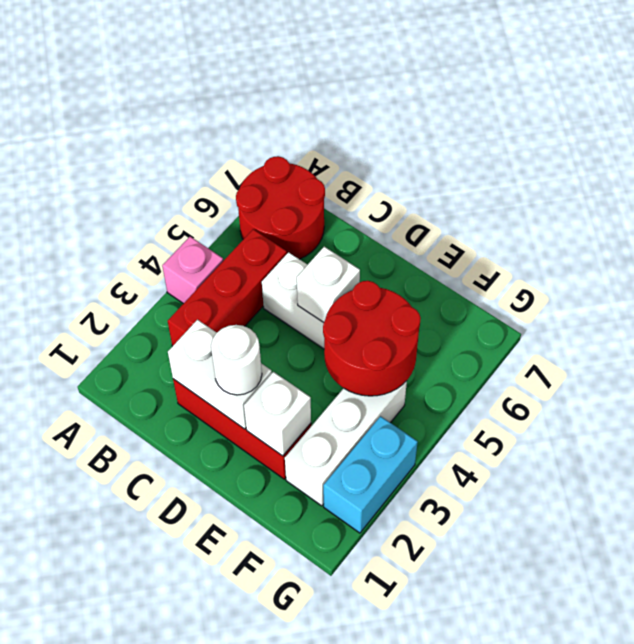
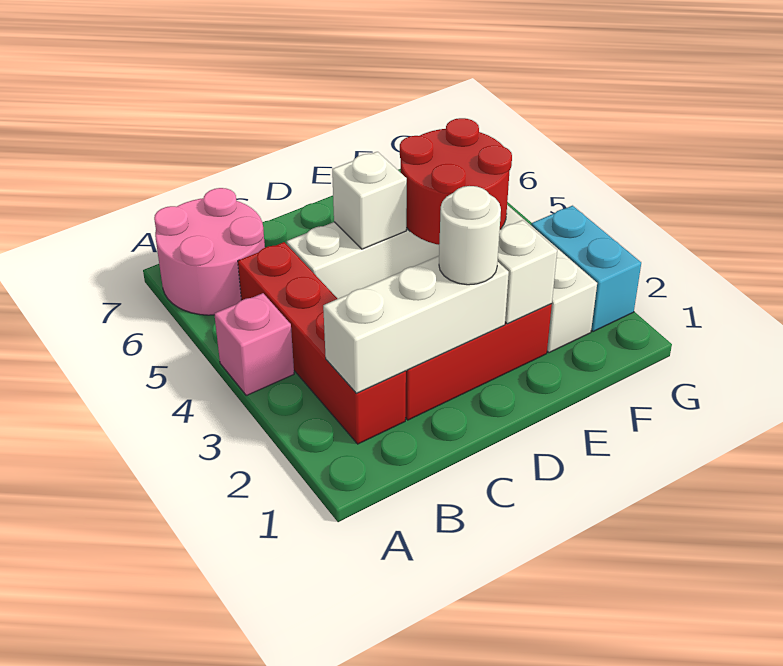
red 2x2 round brick [236,156,325,259] -> pink 2x2 round brick [154,188,265,315]
red 1x3 brick [168,229,287,346] -> red 1x4 brick [238,242,406,444]
white 1x2 brick [168,320,272,429] -> white 1x3 brick [323,256,509,393]

